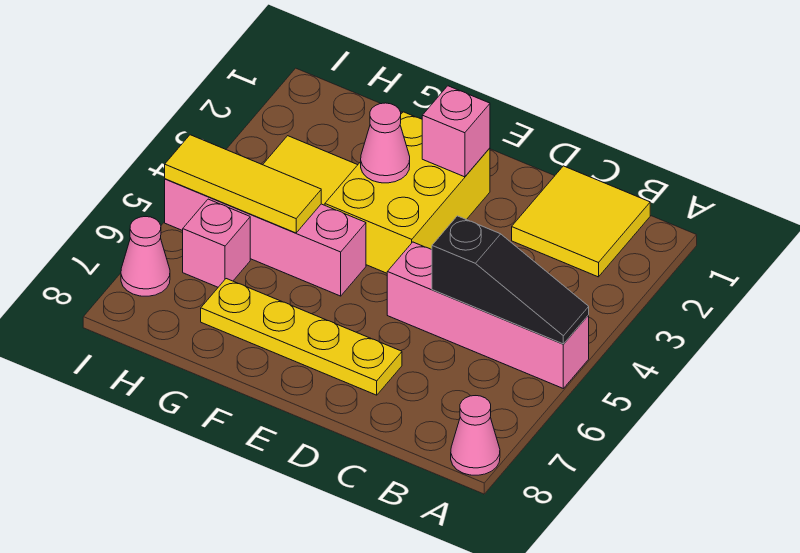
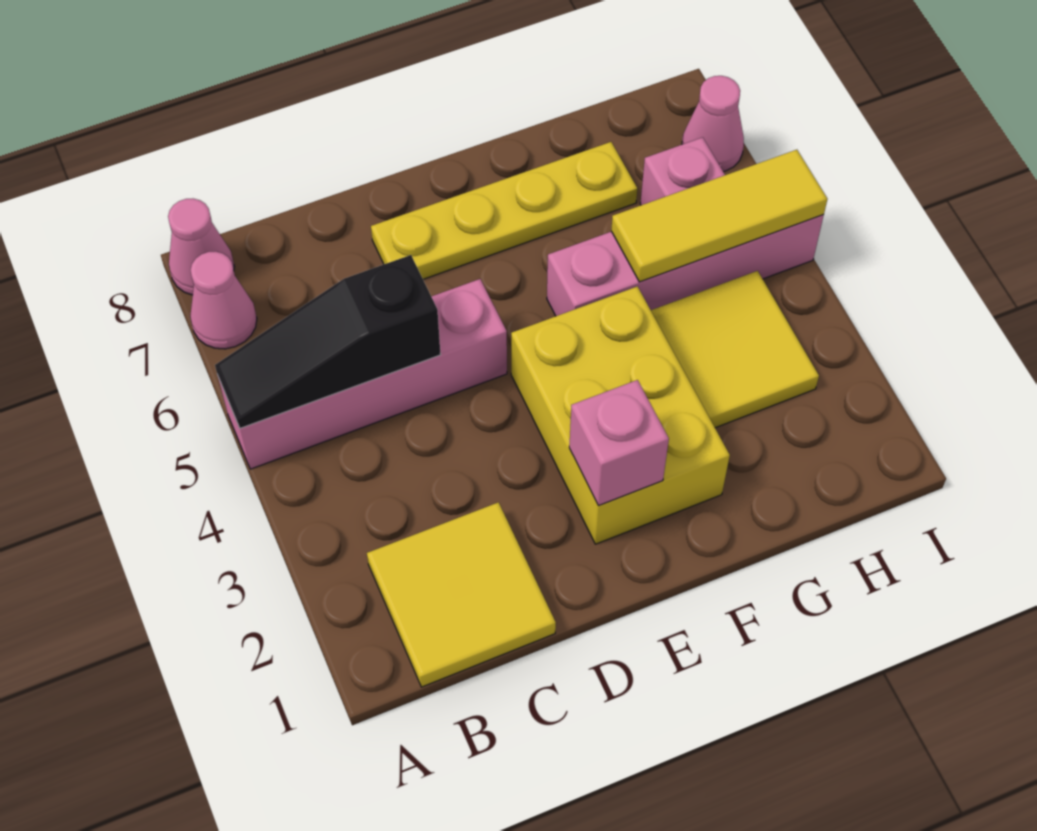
pink 1x1 cone [361,103,410,183] -> pink 1x1 cone moved to [190,251,257,349]

